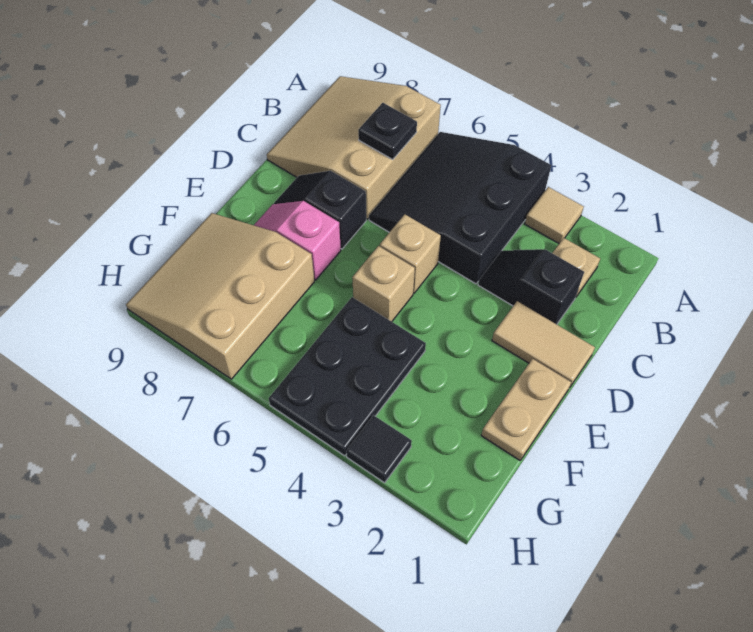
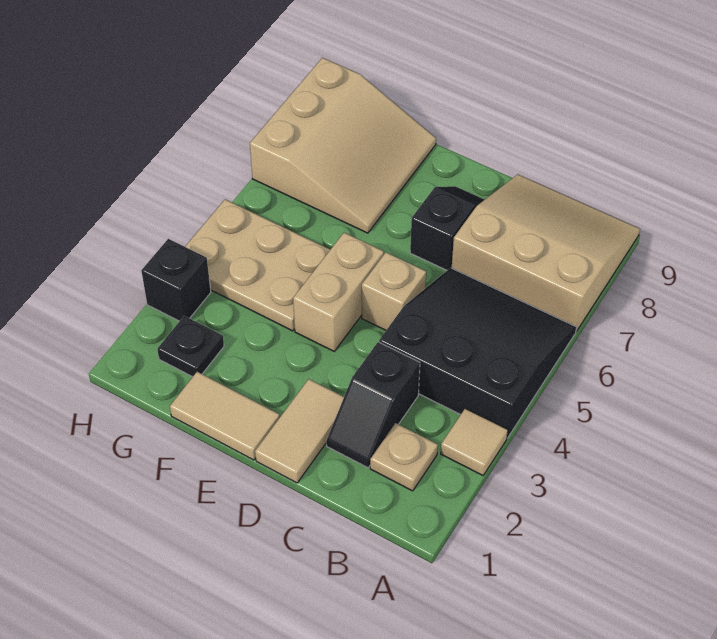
black 1x1 plate [358,103,417,159] -> black 1x1 plate moved to [157,316,224,377]
black 1x2 slope [478,249,584,324] -> black 1x2 slope turned to [326,342,420,468]
tan 1x2 plate [481,359,571,460] -> tan 1x2 tile [170,372,280,460]
tan 1x1 brick [352,246,415,322] -> tan 1x2 brick [293,233,384,351]
pink 1x2 slope [254,201,341,280] -> none
black 2x3 plate [269,297,426,456] -> tan 2x3 plate [185,199,330,331]
tan 3x3 slope [126,213,314,379] -> tan 3x3 slope turned to [250,58,436,233]
black 1x1 tile [346,415,412,483] -> black 1x1 brick [141,239,211,321]

